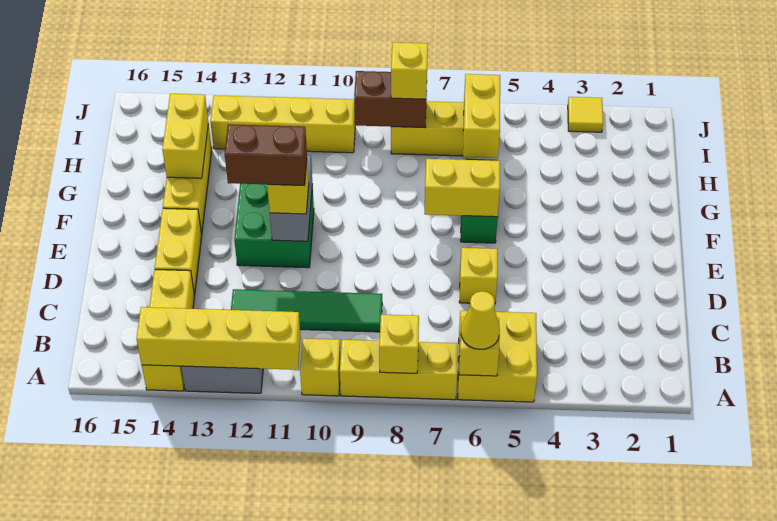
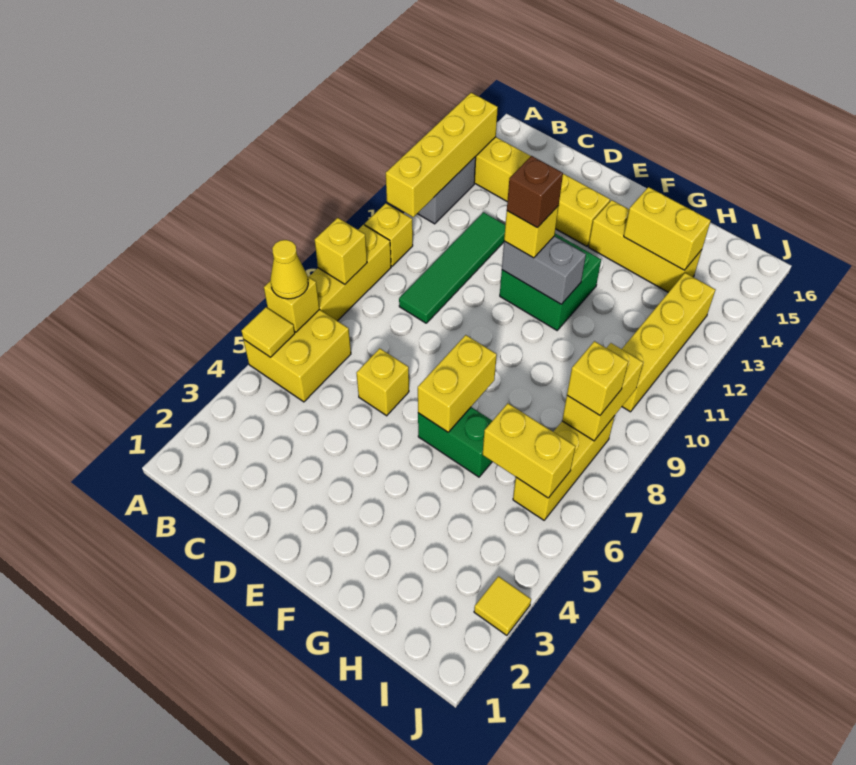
none -> yellow 1x1 tile [242,307,295,357]
brown 1x2 brick [225,124,307,186] -> brown 1x1 brick [507,156,563,228]
brown 1x2 brick [354,71,427,128] -> yellow 1x2 brick [562,343,643,441]

